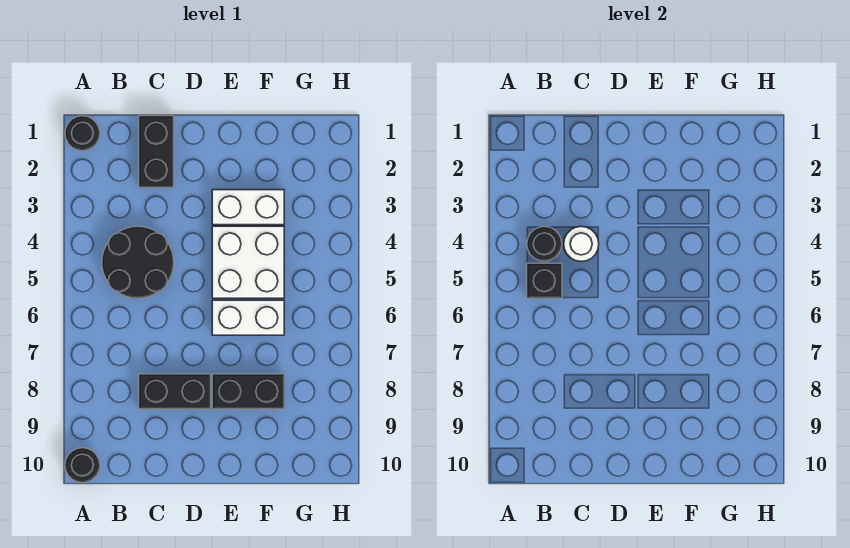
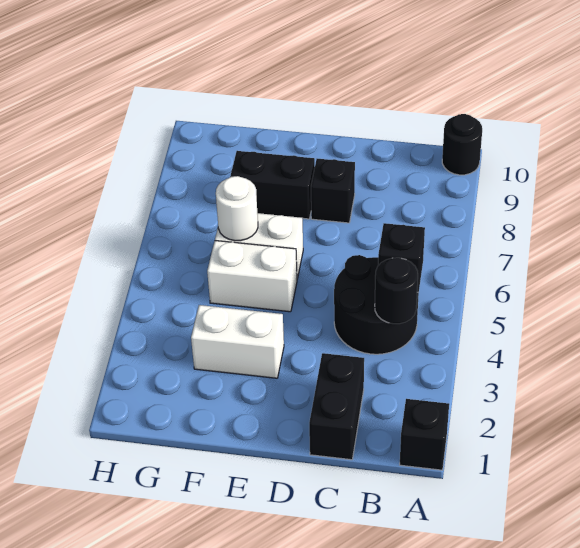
black 1x1 round brick [65,116,100,151] -> black 1x1 brick [400,399,449,470]
white 1x1 round brick [564,226,599,261] -> white 1x1 round brick moved to [216,176,258,241]
black 1x2 brick [139,374,211,409] -> black 1x1 brick [311,159,355,223]
white 2x2 brick [212,226,284,298] -> white 1x2 brick [207,241,297,312]

